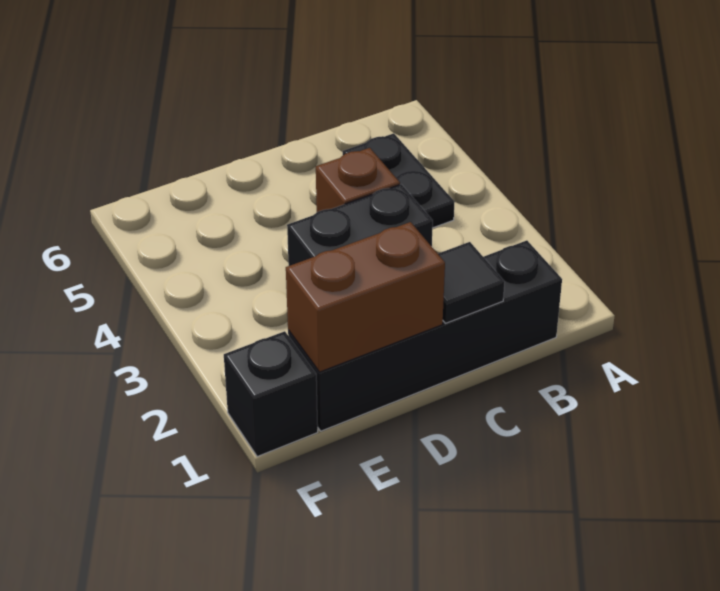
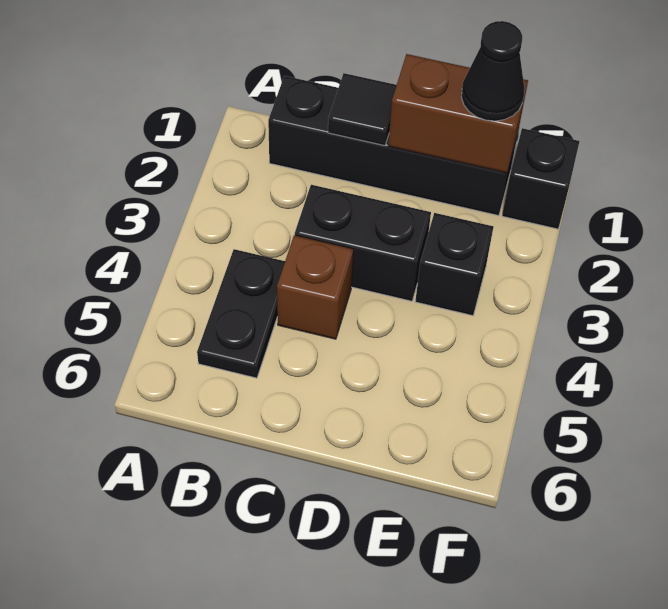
none -> black 1x1 cone [461,21,524,121]
none -> black 1x1 brick [415,213,493,316]

